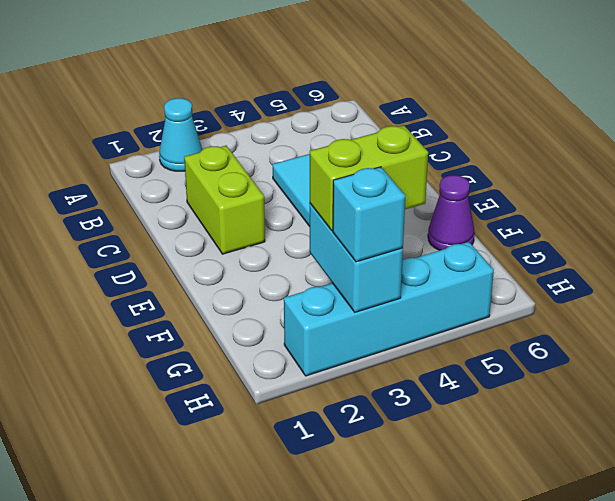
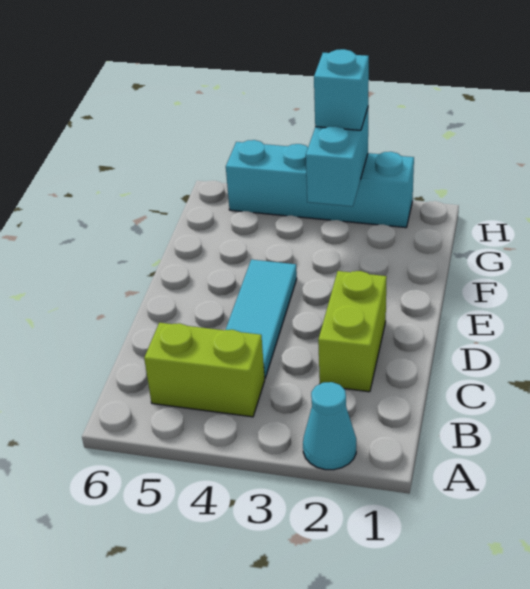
purple 1x1 cone [428,175,475,250] -> none
lime 1x2 brick [310,125,428,231] -> lime 1x2 brick moved to [144,323,265,417]

